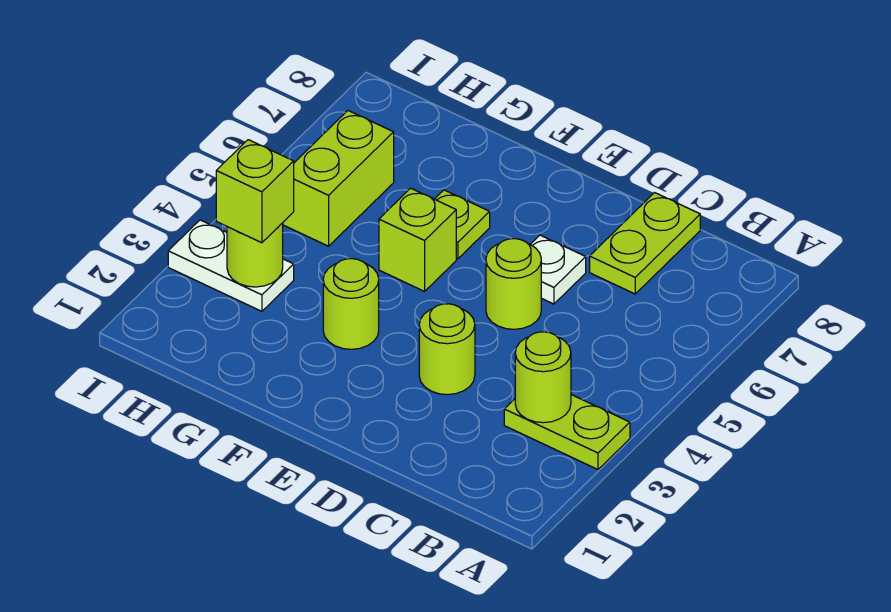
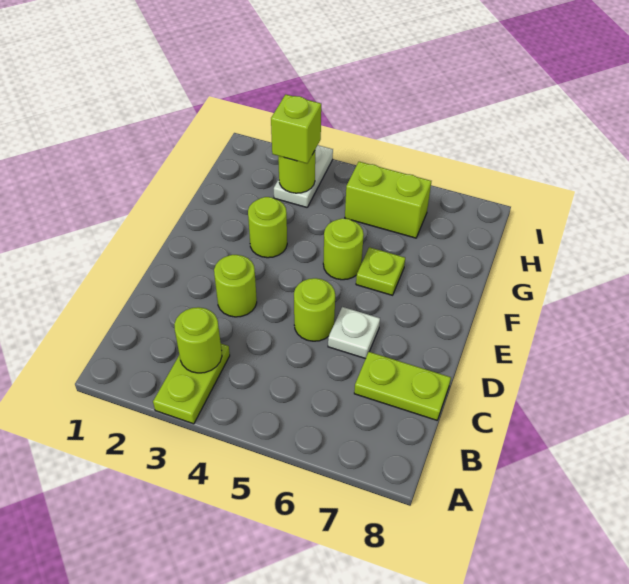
lime 1x1 brick [379,188,456,291] -> lime 1x1 round brick [323,218,364,280]

